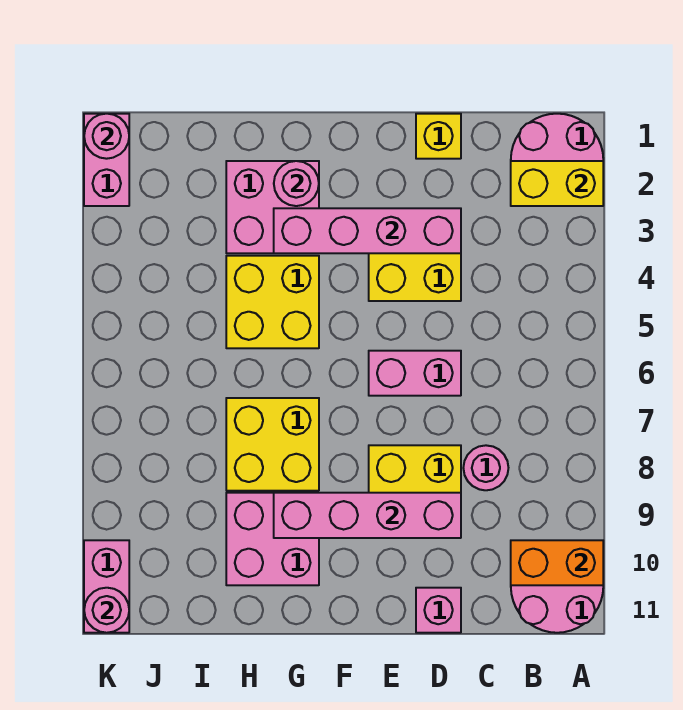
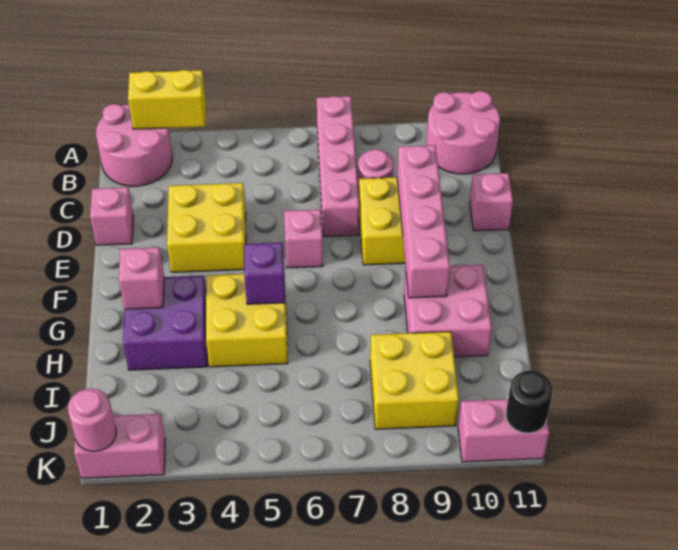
yellow 1x2 brick [511,161,603,206] -> yellow 1x2 brick turned to [128,70,206,129]
orange 1x2 brick [511,540,603,585] -> none
yellow 1x1 brick [416,114,461,159] -> pink 1x1 brick [90,187,134,245]
pink 1x4 brick [274,208,461,253] -> pink 1x4 brick moved to [317,96,359,237]
pink 1x2 brick [369,351,461,396] -> pink 1x1 brick [284,209,323,268]
pink 2x2 brick [226,161,319,253] -> purple 2x2 brick [123,276,207,370]
pink 1x1 round brick [274,161,319,206] -> pink 1x1 brick [119,247,164,309]
none -> purple 1x1 brick [244,243,285,304]
yellow 2x2 brick [226,398,319,491] -> yellow 2x2 brick moved to [370,332,459,429]
pink 1x1 round brick [84,588,129,633] -> black 1x1 round brick [506,370,553,433]

